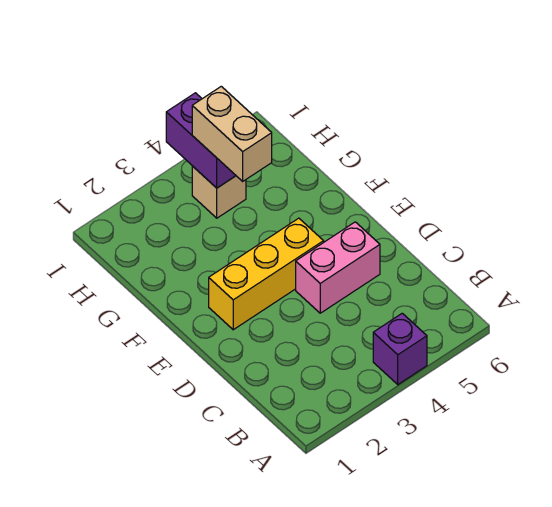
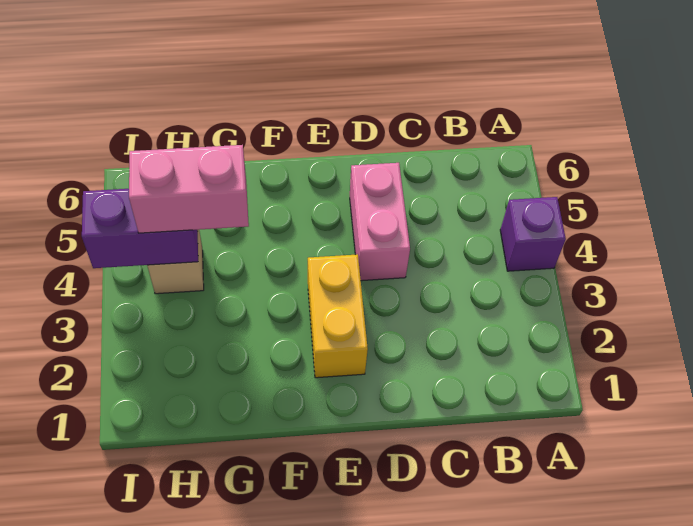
yellow 1x3 brick [209,218,324,330] -> yellow 1x2 brick [308,254,368,378]
tan 1x2 brick [192,86,272,181] -> pink 1x2 brick [129,145,249,233]

